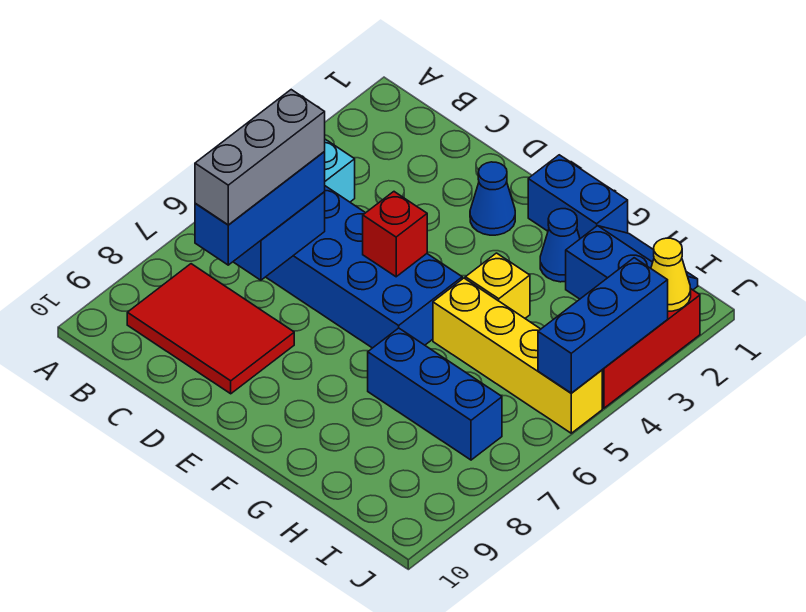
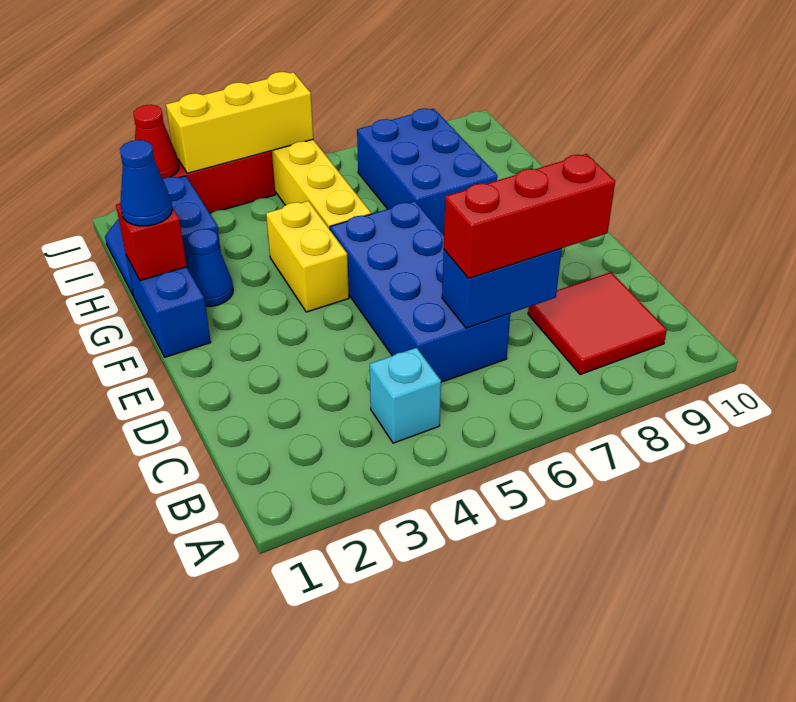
red 2x3 tile [127,264,294,394] -> red 2x2 tile [528,272,667,375]
blue 1x3 brick [195,152,325,265] -> red 1x3 brick [444,154,615,278]
grey 1x3 brick [195,90,325,225] -> none
blue 1x1 cone [470,162,515,235] -> blue 1x1 cone moved to [120,140,172,226]
red 1x1 brick [363,192,427,277] -> red 1x1 brick moved to [116,204,187,281]
yellow 1x1 brick [465,253,530,318] -> yellow 1x2 brick [266,201,349,312]
blue 1x3 brick [368,328,502,460] -> blue 2x3 brick [357,108,497,234]
yellow 1x1 cone [651,238,691,311] -> red 1x1 cone [133,105,179,179]
blue 1x3 brick [538,258,668,393] -> yellow 1x3 brick [166,72,313,173]

